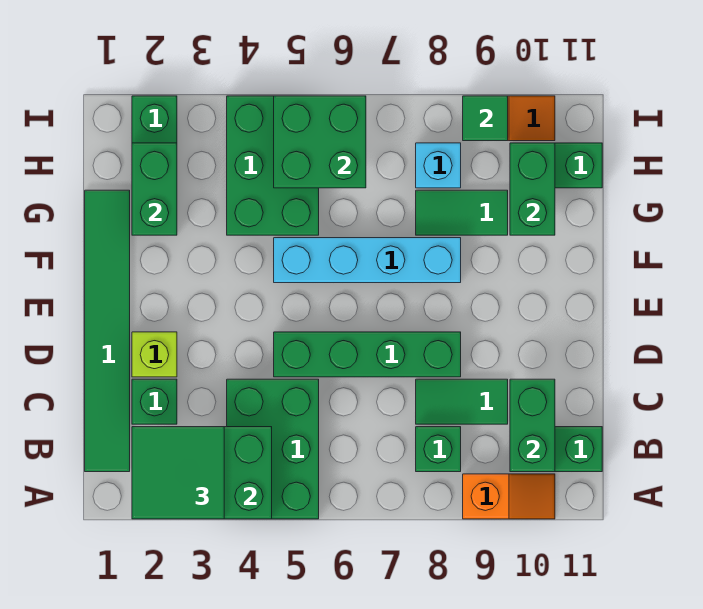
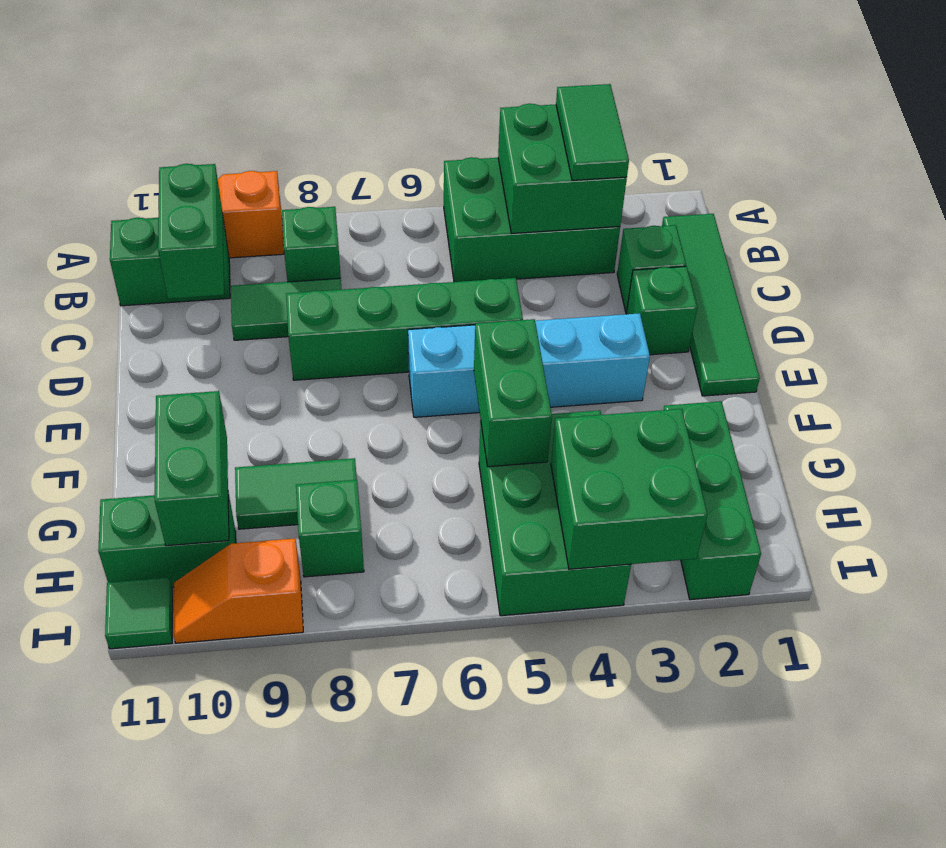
green 2x2 tile [132,427,224,519] -> green 1x2 tile [556,84,629,180]
green 2x3 brick [227,379,319,519] -> green 2x3 brick turned to [444,157,620,282]
green 1x6 tile [85,190,130,472] -> green 1x4 tile [662,214,760,396]
lime 1x1 brick [132,332,177,377] -> green 1x1 brick [626,266,697,355]
cyan 1x4 brick [274,238,461,283] -> cyan 1x4 brick moved to [408,313,650,417]
green 1x2 brick [132,143,177,235] -> green 1x2 brick moved to [474,319,552,467]
green 2x2 brick [274,96,366,188] -> green 2x2 brick moved to [551,409,707,569]
cyan 1x1 brick [416,143,461,188] -> green 1x1 brick [296,480,364,577]
green 1x1 tile [463,96,508,141] -> green 1x1 tile moved to [105,577,173,649]

